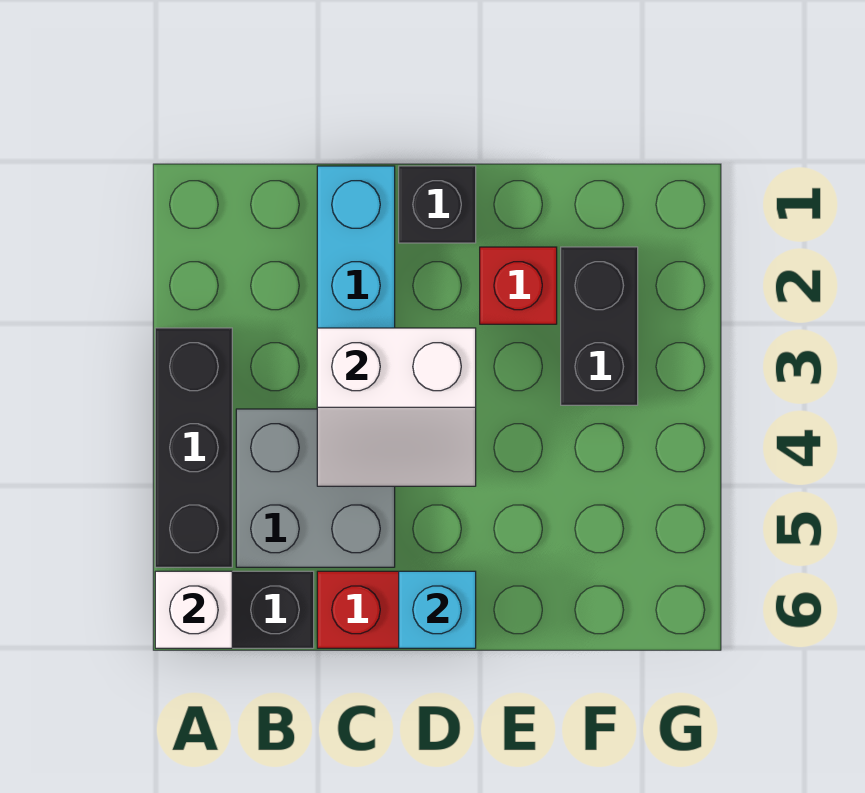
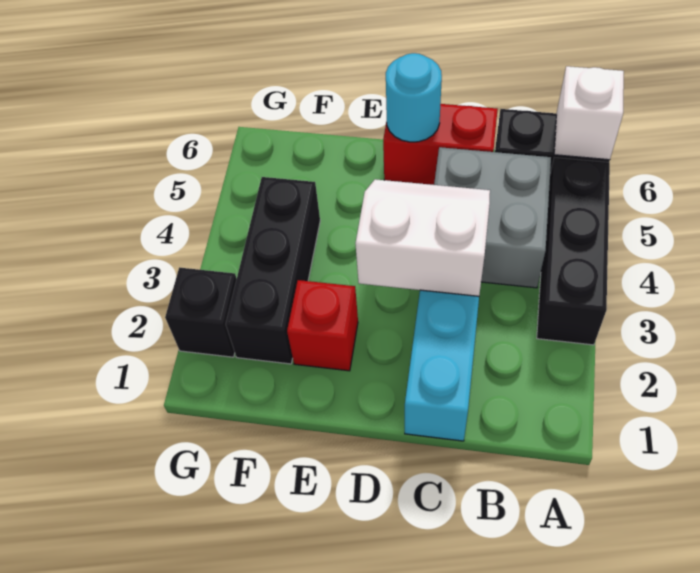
black 1x1 brick [399,166,476,243] -> black 1x1 brick moved to [165,267,237,357]
cyan 1x1 brick [399,571,476,648] -> cyan 1x1 round brick [386,53,442,142]
black 1x2 brick [561,247,638,405] -> black 1x3 brick [226,177,320,364]

